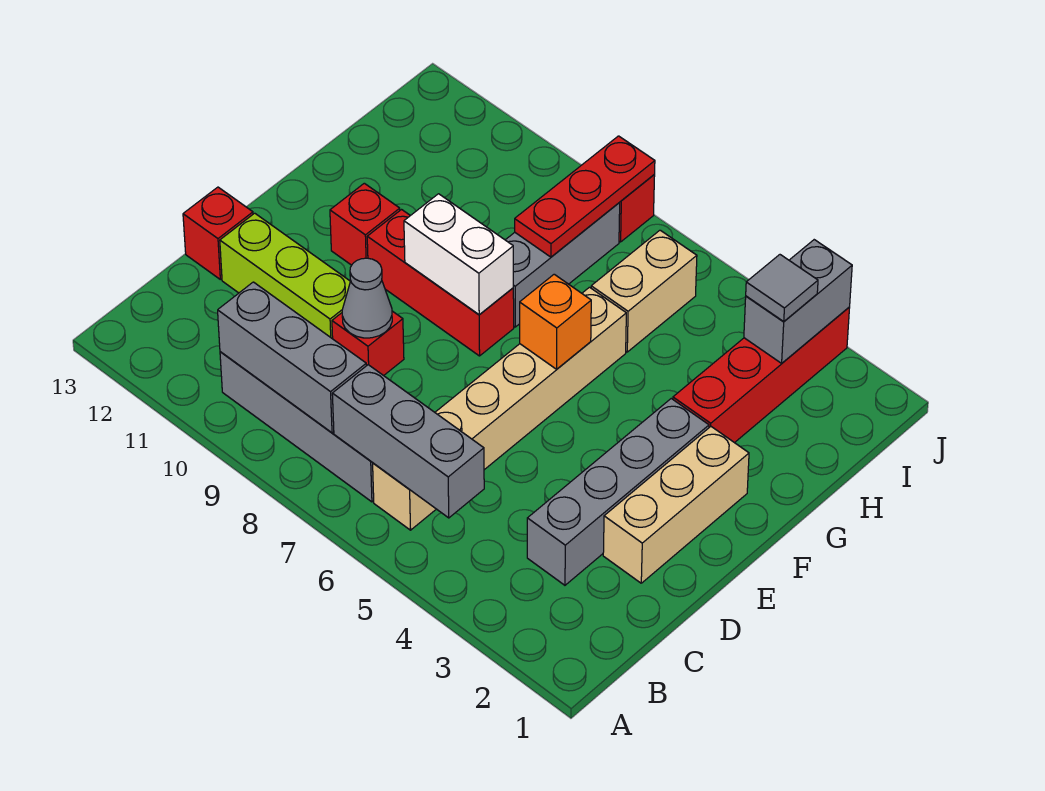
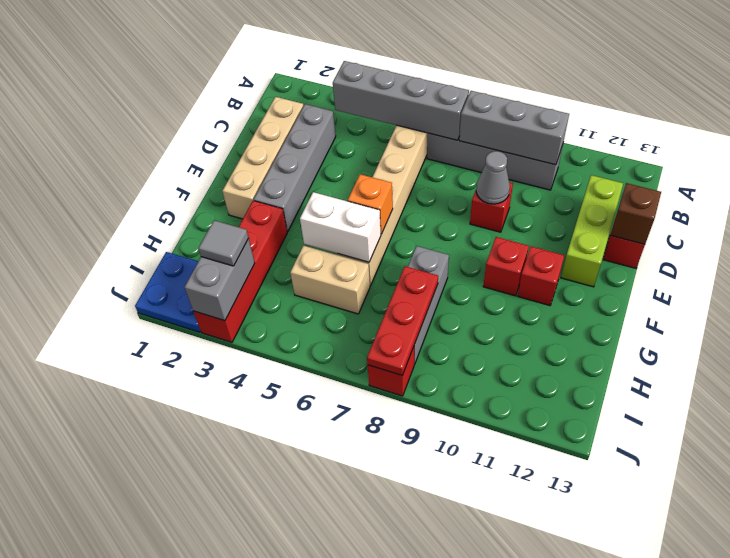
grey 1x3 brick [332,365,484,518] -> grey 1x4 brick [333,61,469,140]
tan 1x3 brick [603,427,749,583] -> tan 1x4 brick [222,97,304,219]
lime 1x3 brick [220,213,350,339] -> lime 1x3 brick turned to [561,175,623,287]
none -> brown 1x1 brick [611,183,661,244]
red 1x3 brick [367,210,514,356] -> red 1x1 brick [483,237,529,296]
white 1x2 brick [404,194,513,315] -> white 1x2 brick moved to [300,192,381,262]
tan 1x2 brick [591,230,697,352] -> tan 1x2 brick turned to [290,246,370,314]
none -> blue 2x2 plate [135,252,200,332]

